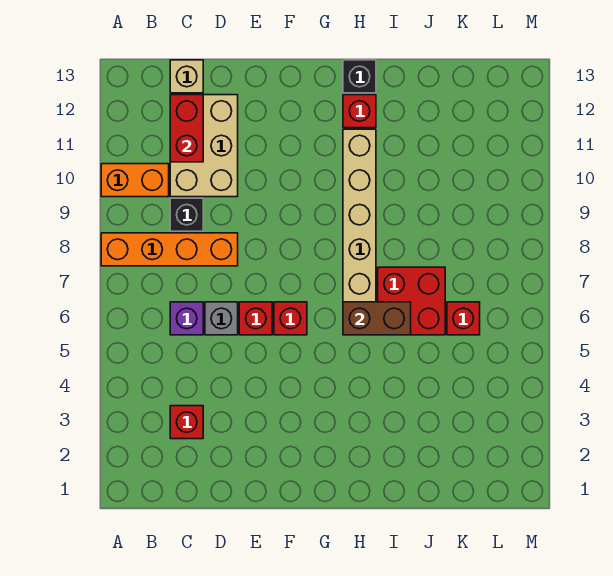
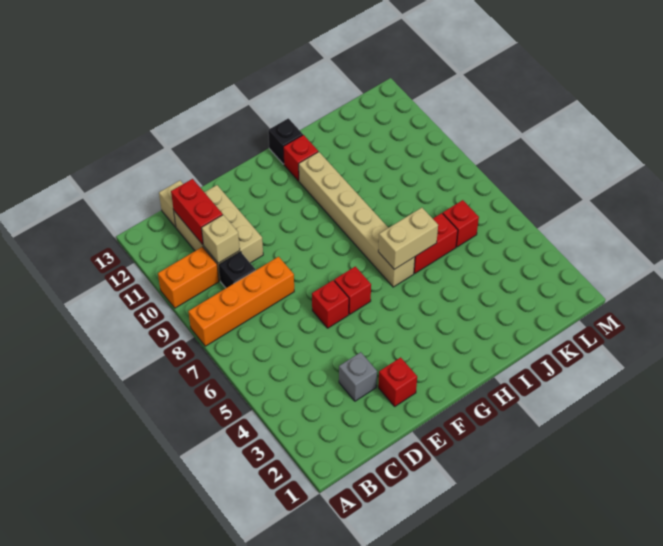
red 1x1 brick [170,406,203,439] -> red 1x1 brick moved to [378,357,417,406]
purple 1x1 brick [170,302,203,335] -> none
none -> tan 1x1 brick [202,215,240,263]
grey 1x1 brick [205,302,238,335] -> grey 1x1 brick moved to [339,352,377,401]
brown 1x2 brick [343,302,411,335] -> tan 1x2 brick [378,208,438,269]
red 2x2 brick [378,267,445,335] -> red 1x2 brick [414,213,458,273]

